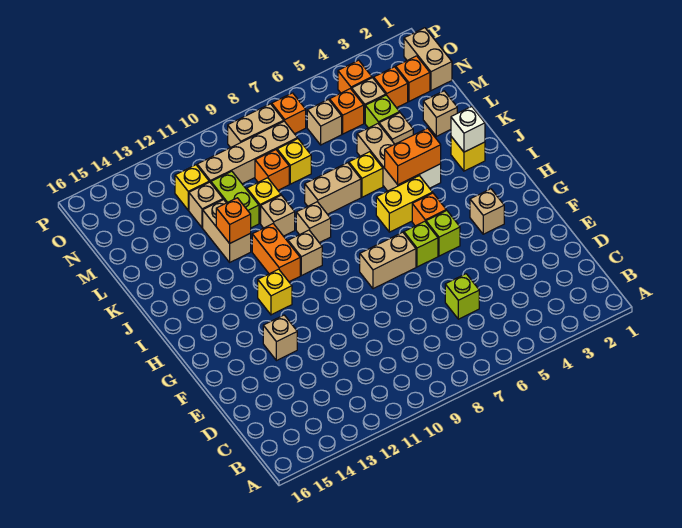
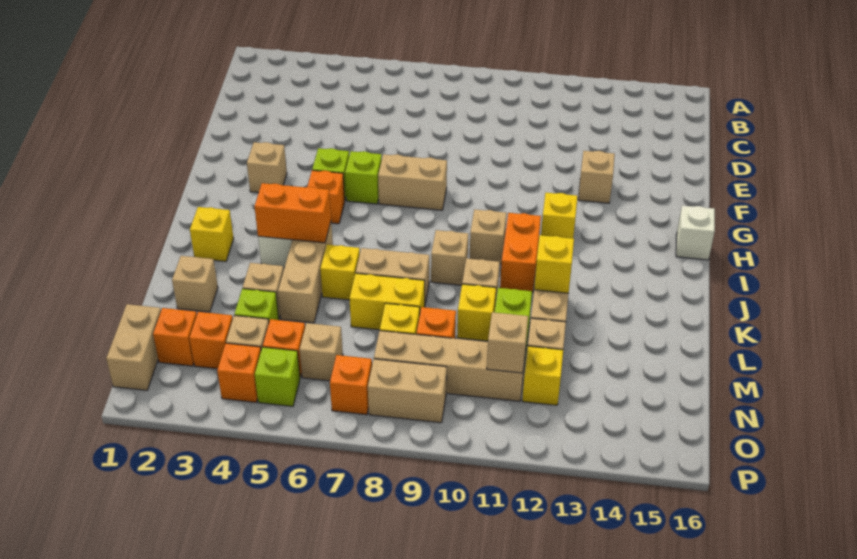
lime 1x1 brick [445,274,479,319] -> lime 1x1 brick moved to [255,347,300,406]
yellow 1x2 brick [376,176,433,232] -> yellow 1x2 brick moved to [349,273,425,330]
white 1x1 brick [451,107,485,152] -> white 1x1 brick moved to [676,205,715,260]
orange 1x1 brick [216,198,251,243] -> yellow 1x1 brick [534,235,574,293]
none -> tan 1x1 brick [487,312,528,373]

